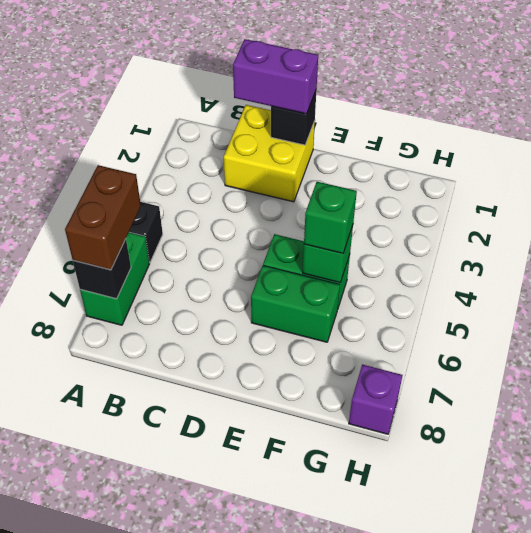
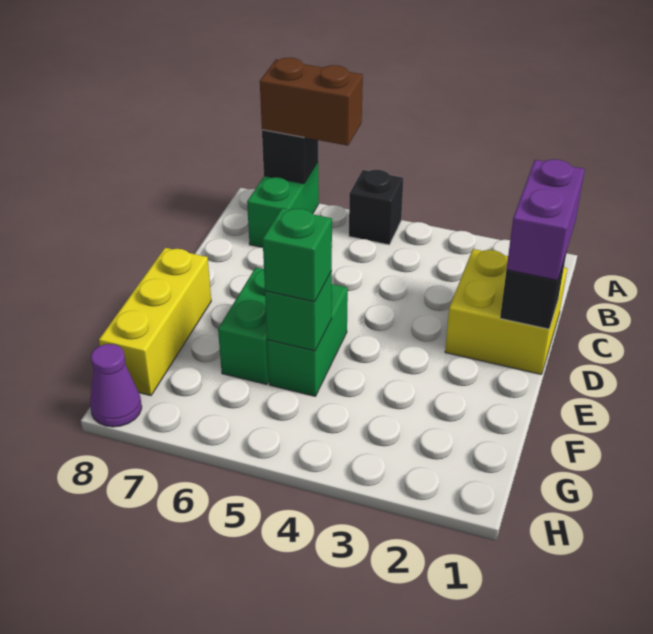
green 1x2 brick [80,233,149,325] -> green 1x2 brick turned to [247,162,319,248]
none -> yellow 1x3 brick [99,248,211,396]
purple 1x1 brick [349,364,403,434] -> purple 1x1 cone [90,344,142,427]

